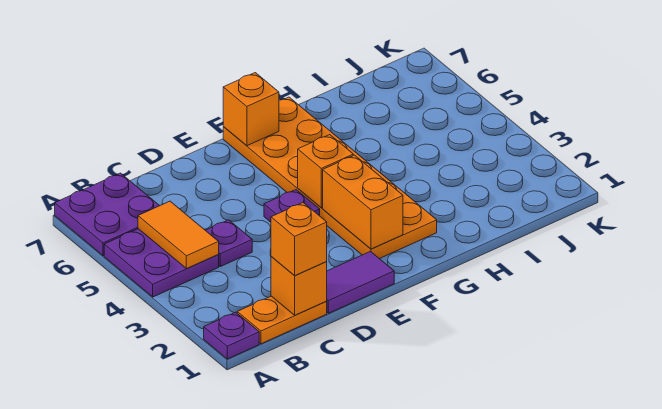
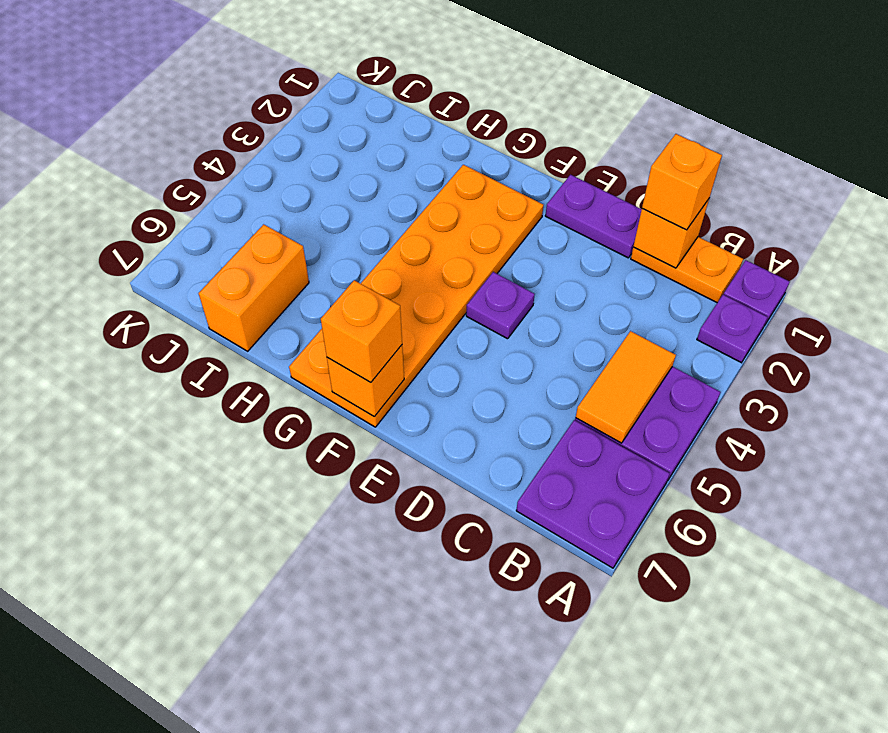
purple 1x1 plate [206,220,252,266] -> purple 1x1 plate moved to [697,295,768,363]
purple 1x2 tile [326,252,394,313] -> purple 1x2 plate [545,175,642,258]
orange 1x2 brick [323,155,403,249] -> orange 1x2 brick moved to [199,224,309,351]
orange 1x1 brick [298,135,353,208] -> orange 1x1 brick moved to [321,280,402,383]

